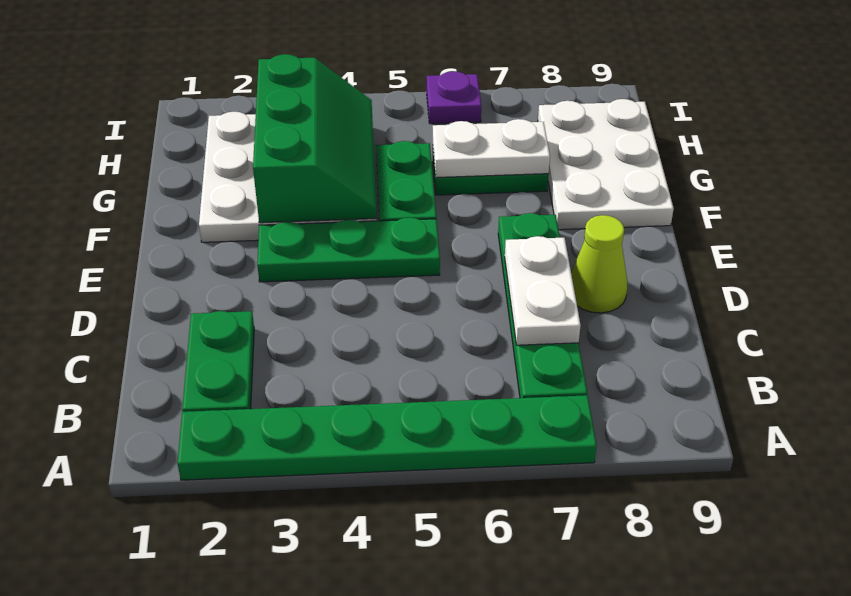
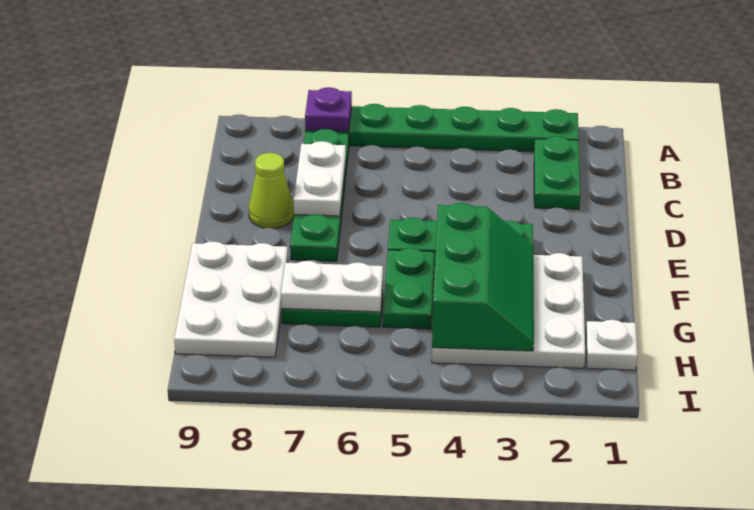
green 2x3 slope [253,54,377,223] -> green 2x3 slope turned to [432,203,534,351]
none -> white 1x1 plate [586,320,638,370]
purple 1x1 plate [427,71,481,124] -> purple 1x1 plate moved to [305,87,352,131]

